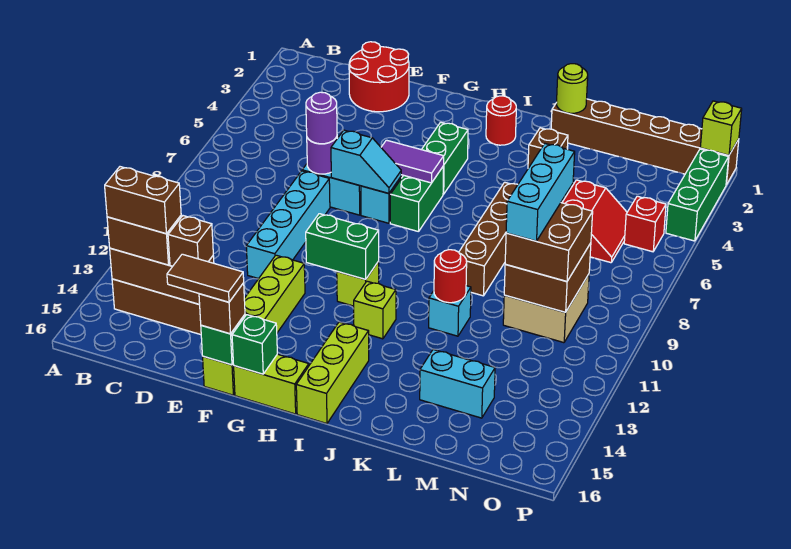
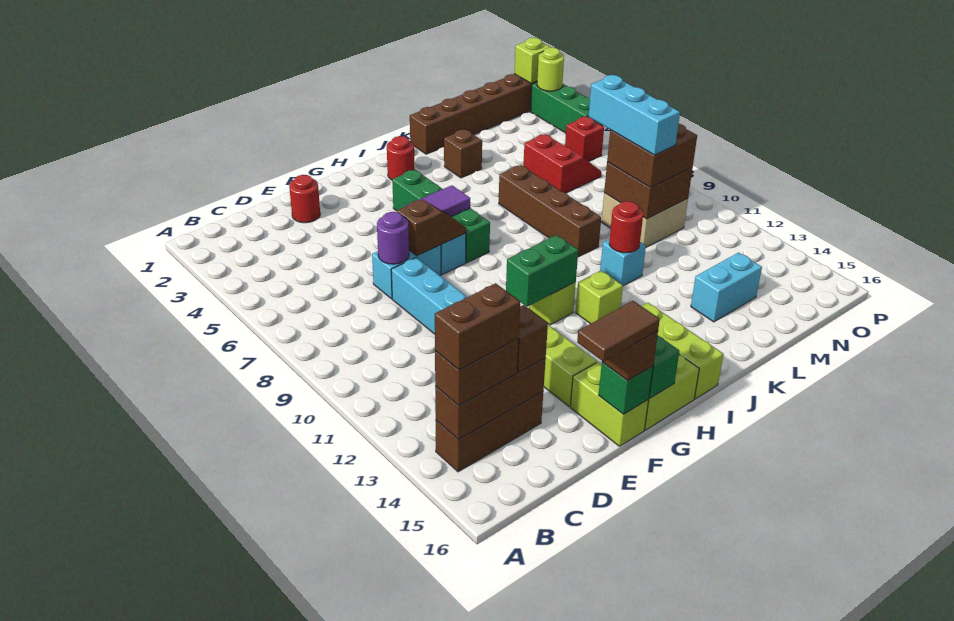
red 2x2 round brick [349,42,409,112] -> red 1x1 round brick [289,175,320,223]
purple 1x1 round brick [306,92,337,144] -> none
cyan 1x2 slope [331,130,401,193] -> brown 1x2 slope [397,199,466,256]
lime 1x1 round brick [556,64,588,113] -> lime 1x1 round brick moved to [537,47,564,91]

